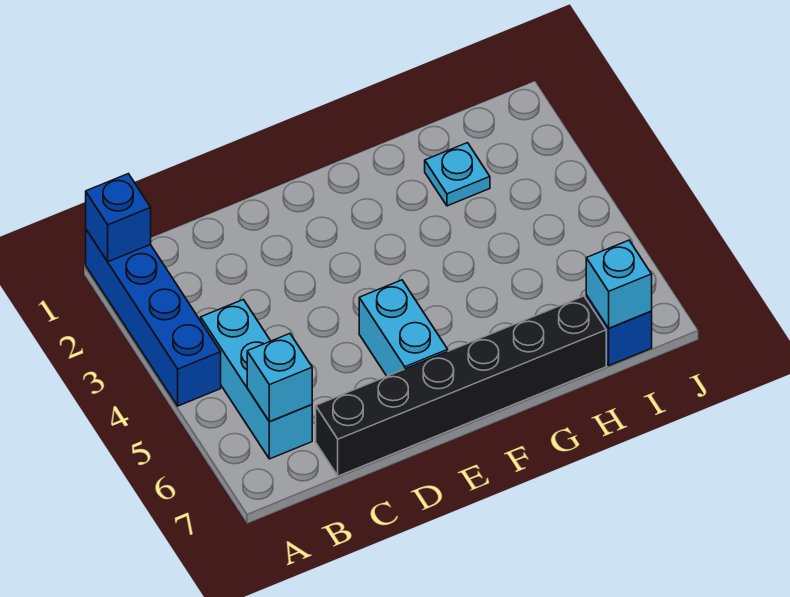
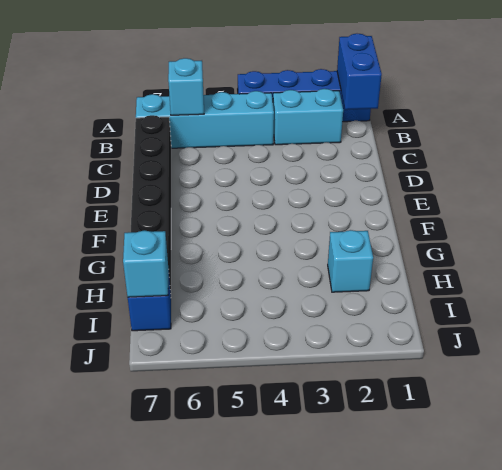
blue 1x1 brick [86,174,151,262] -> blue 1x2 brick [337,34,382,110]
cyan 1x3 brick [201,300,312,459] -> cyan 1x4 brick [136,91,274,148]
cyan 1x2 brick [359,280,448,376] -> cyan 1x2 brick moved to [273,89,343,145]
cyan 1x1 plate [425,143,490,206] -> cyan 1x1 brick [328,230,373,292]

